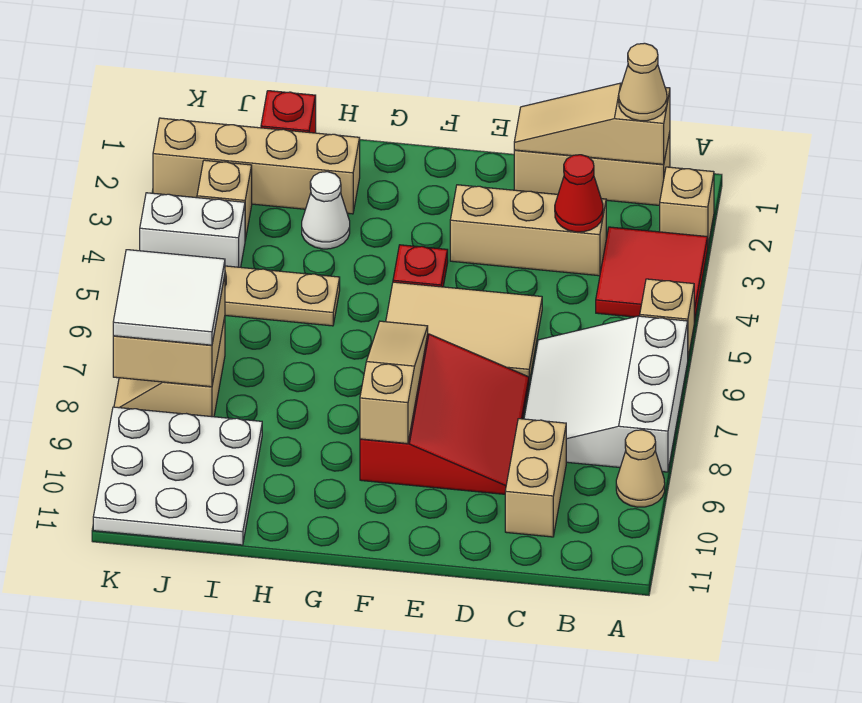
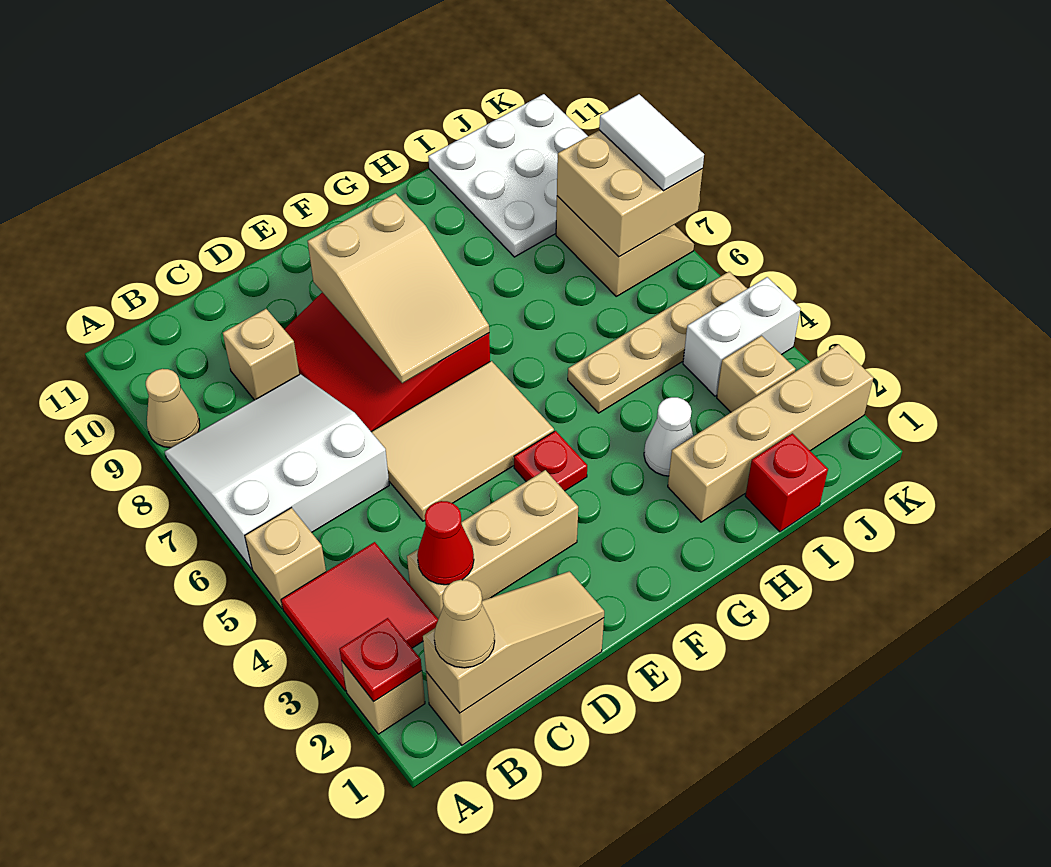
none -> red 1x1 plate [339,618,422,701]
white 3x3 slope [524,316,688,472] -> white 3x3 slope turned to [165,374,389,569]
tan 1x2 brick [505,419,566,537] -> tan 1x1 brick [223,309,299,400]
tan 1x3 slope [360,321,428,444] -> tan 2x3 slope [308,193,489,383]
white 2x2 tile [113,250,225,345] -> white 1x2 tile [599,94,704,191]

